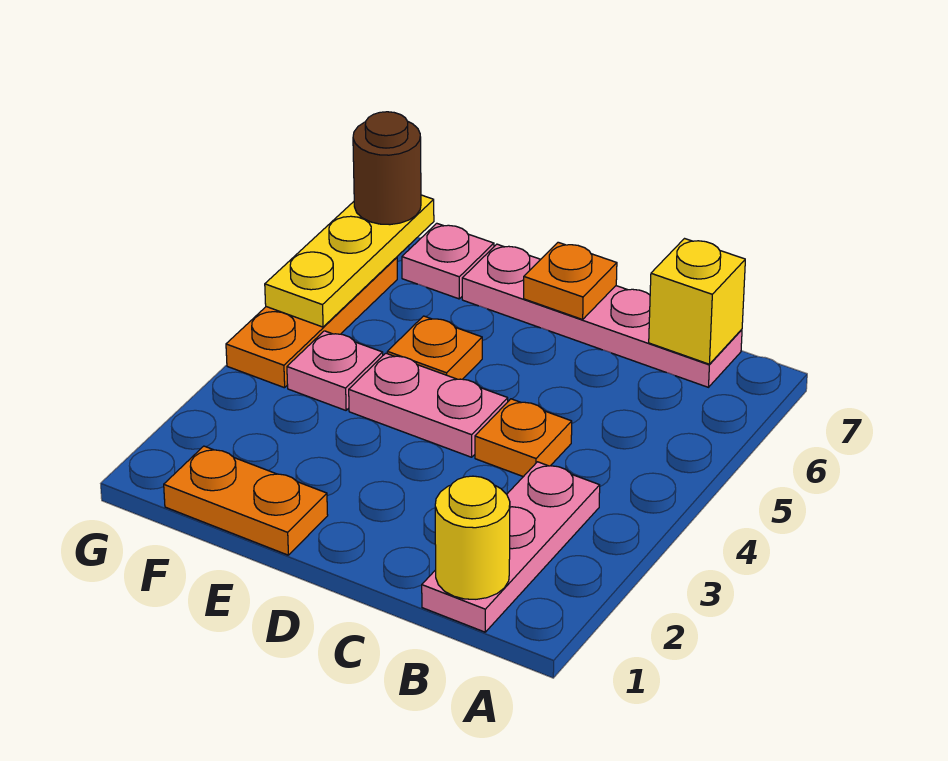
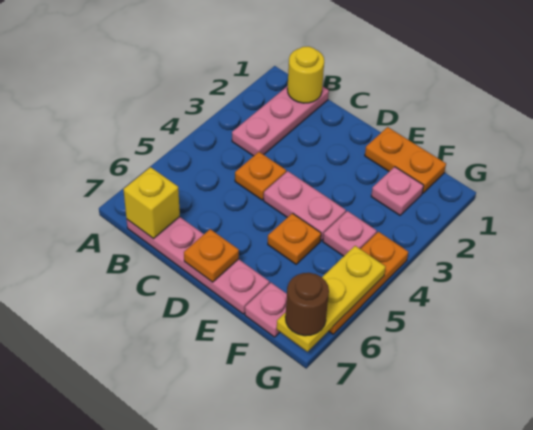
none -> pink 1x1 plate [371,167,424,215]

